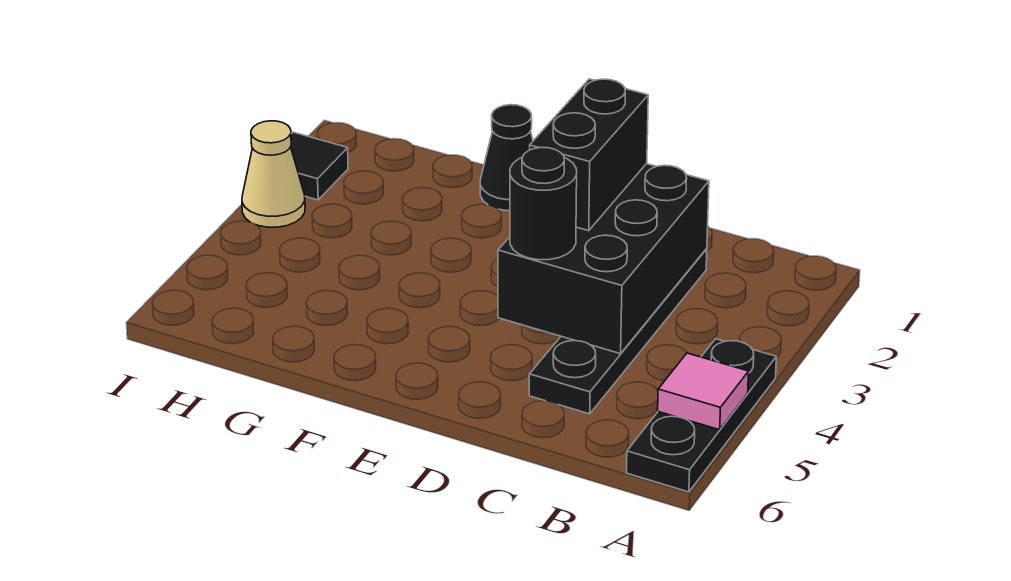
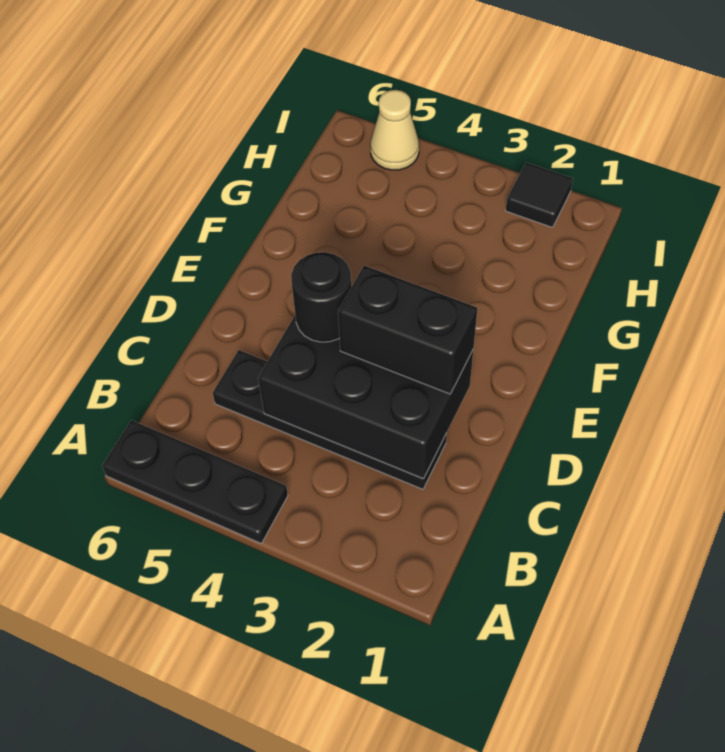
pink 1x1 tile [658,353,749,430] -> none
black 1x1 cone [480,105,533,211] -> none
tan 1x1 cone [242,121,305,227] -> tan 1x1 cone moved to [370,90,419,170]

